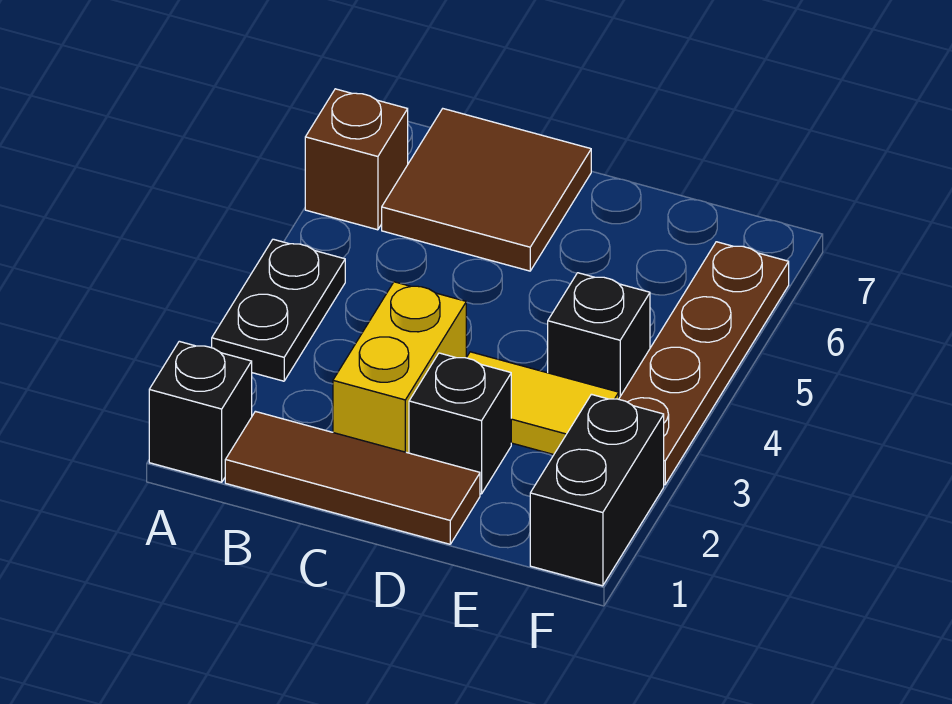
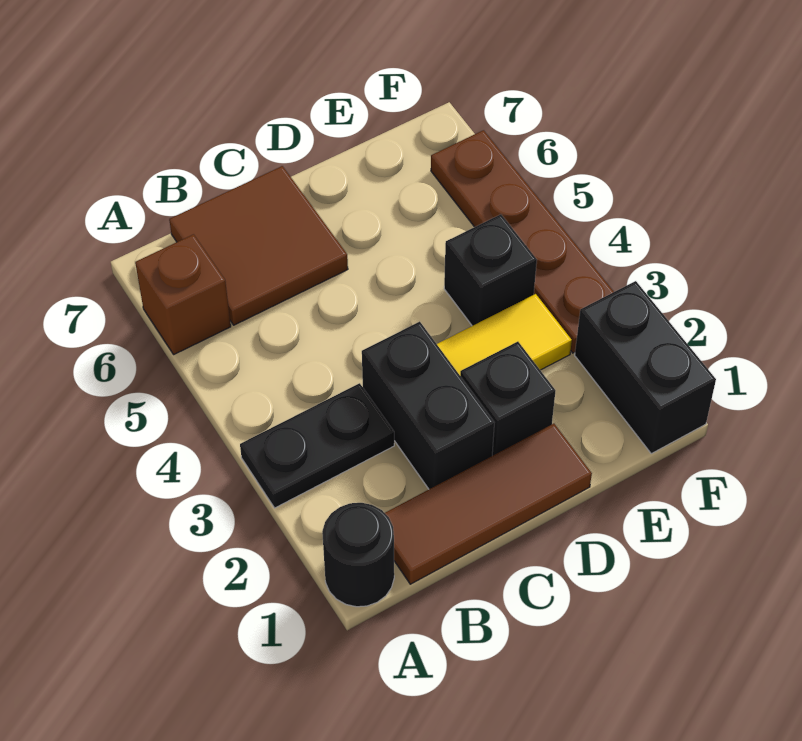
black 1x1 brick [149,341,252,482] -> black 1x1 round brick [322,503,394,607]
black 1x2 plate [212,239,345,381] -> black 1x2 plate turned to [240,383,394,508]
yellow 1x2 brick [333,282,466,453] -> black 1x2 brick [362,322,494,489]

